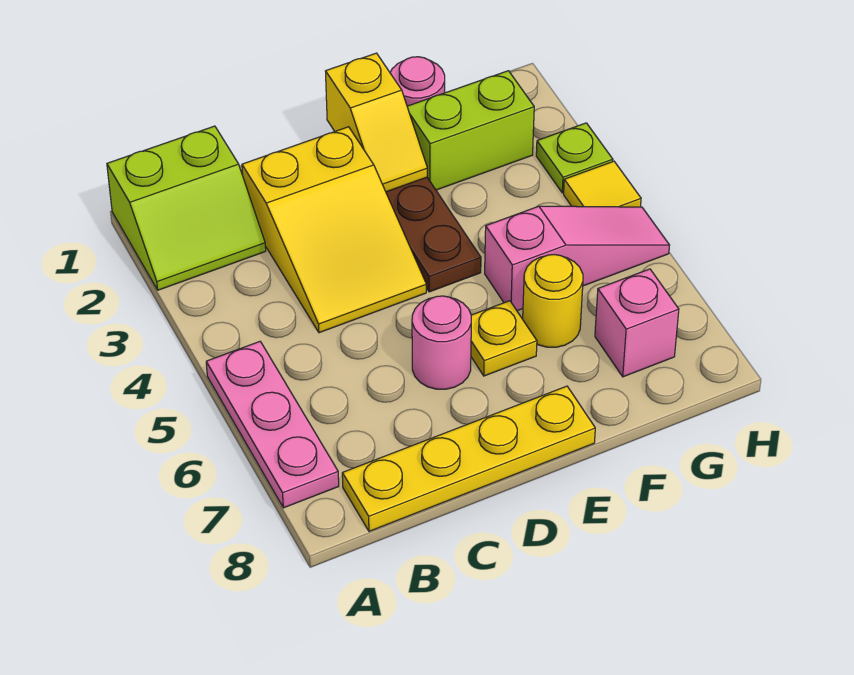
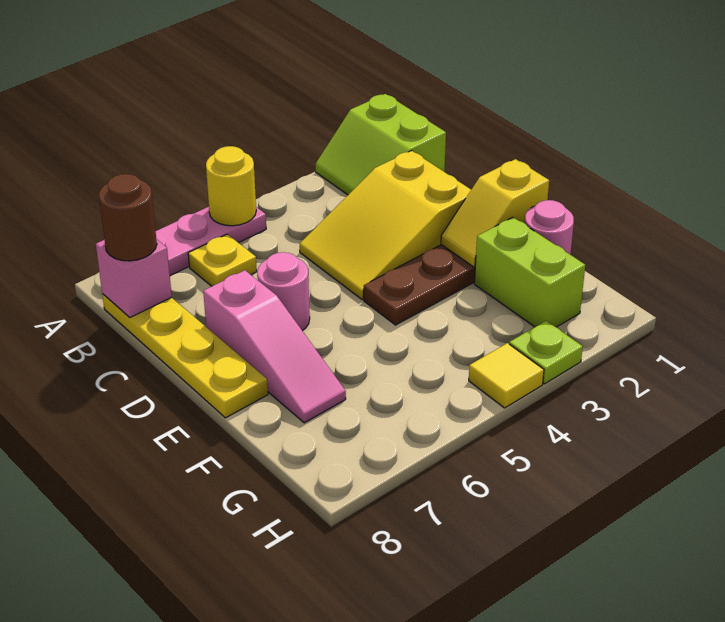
none -> brown 1x1 round brick [99,174,157,261]
yellow 1x1 plate [471,301,537,376] -> yellow 1x1 plate moved to [188,234,257,286]
pink 1x3 slope [485,206,670,311] -> pink 1x3 slope moved to [203,270,346,423]
yellow 1x1 round brick [523,255,583,347] -> yellow 1x1 round brick moved to [206,146,256,226]
pink 1x1 brick [595,269,679,377] -> pink 1x1 brick moved to [96,239,172,317]

